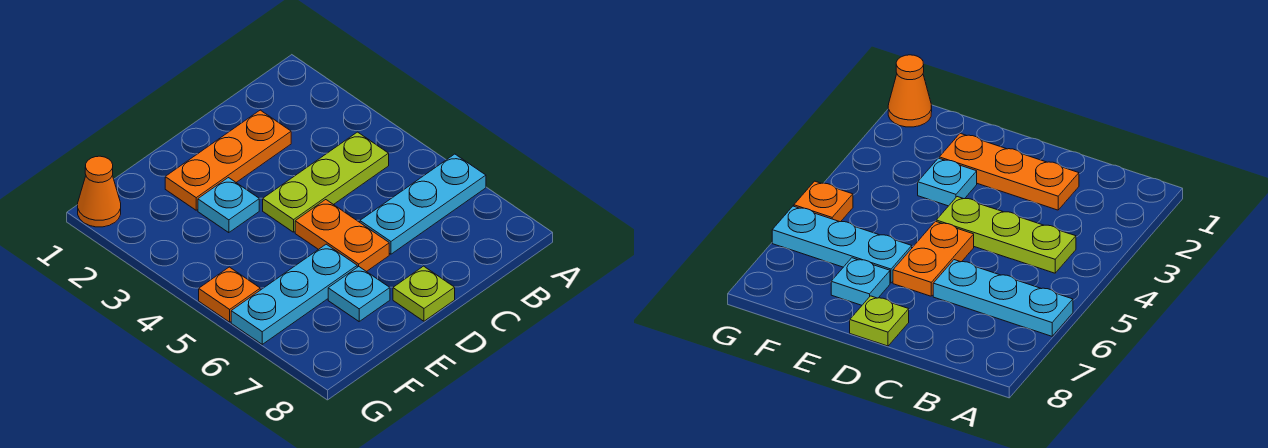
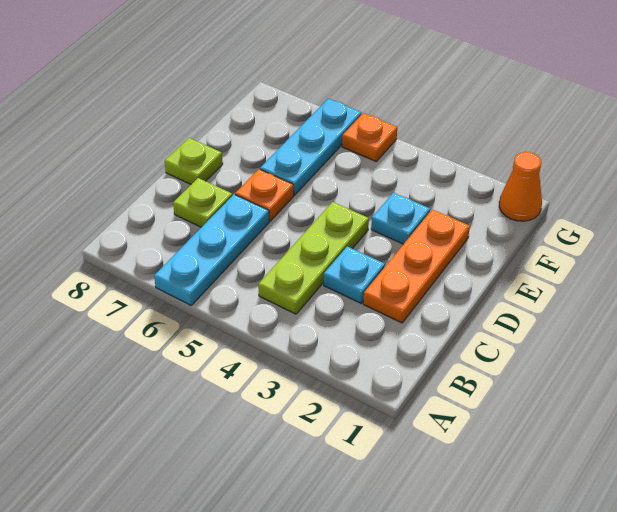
none -> lime 1x1 plate [173,178,232,227]
orange 1x2 plate [295,200,389,272] -> orange 1x1 plate [235,169,294,221]
cyan 1x1 plate [328,267,390,321] -> cyan 1x1 plate moved to [324,246,385,303]

